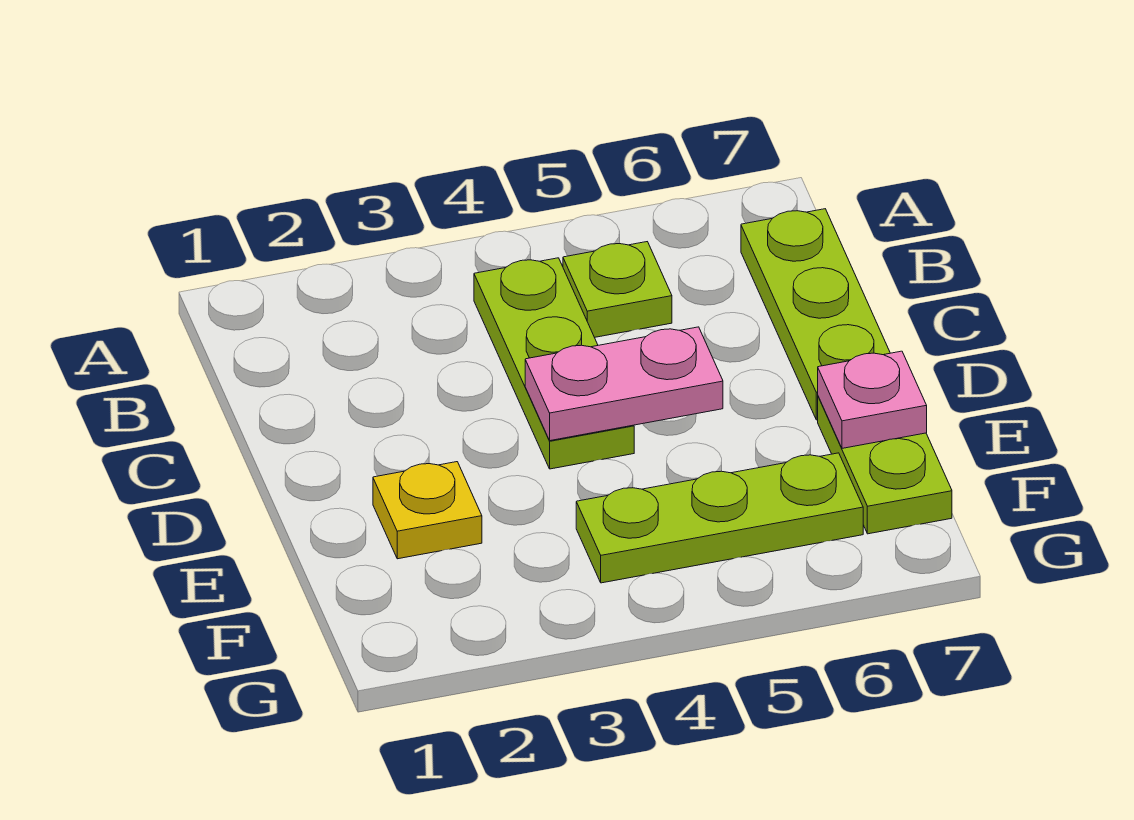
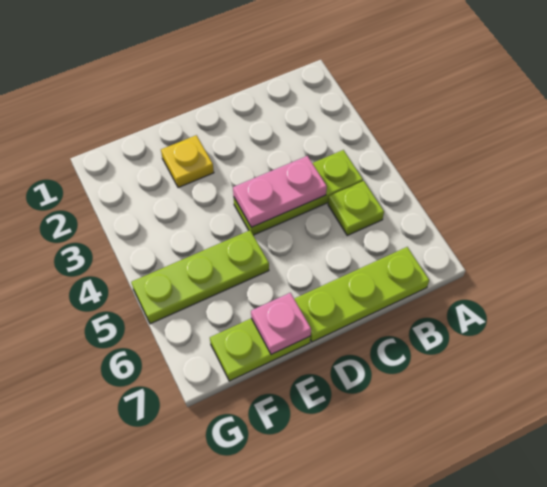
pink 1x2 plate [525,327,723,441] -> pink 1x2 plate turned to [233,156,327,227]
lime 1x3 plate [576,453,863,583] -> lime 1x3 plate turned to [131,230,269,324]

